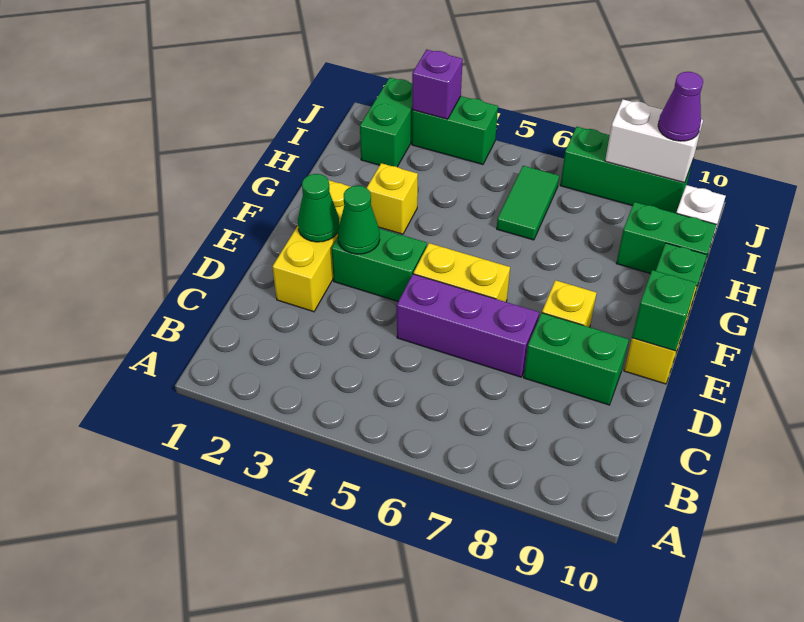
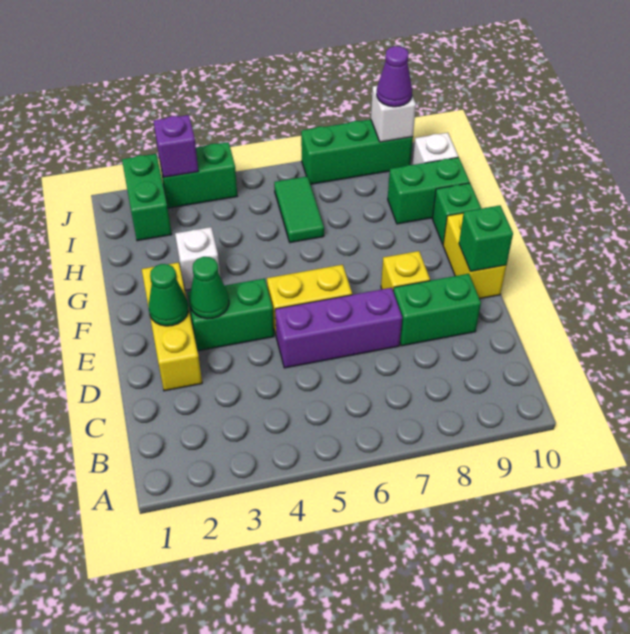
yellow 1x1 brick [367,163,418,234] -> white 1x1 brick [175,227,220,290]
white 1x2 brick [605,100,703,183] -> white 1x1 brick [371,86,416,142]

